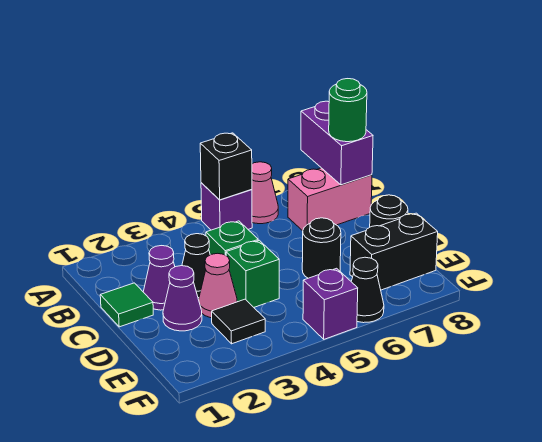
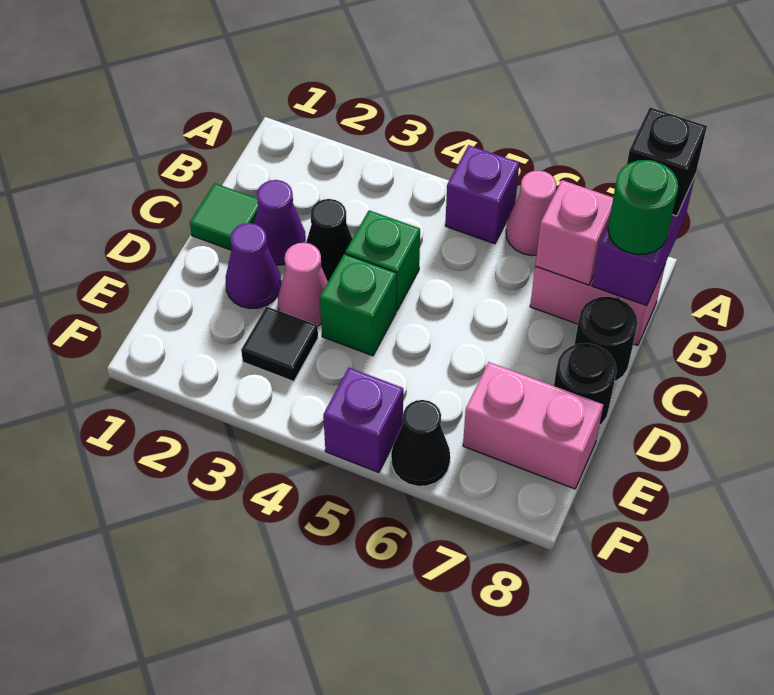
black 1x1 brick [200,133,252,200] -> black 1x1 brick moved to [627,108,707,216]
none -> pink 1x1 brick [535,180,613,285]
black 1x1 round brick [302,218,341,278] -> black 1x1 round brick moved to [574,297,638,381]
black 1x2 brick [350,213,438,290] -> pink 1x2 brick [463,362,603,489]

